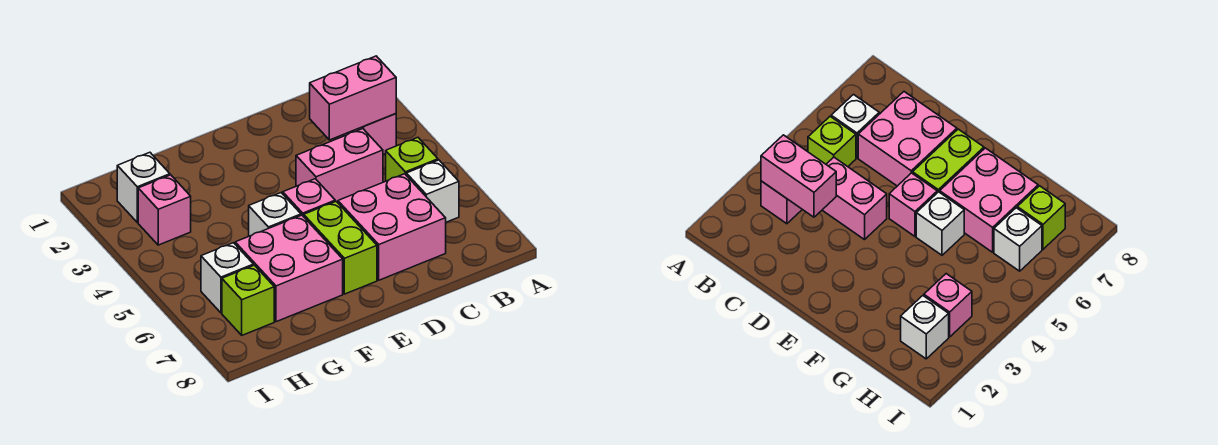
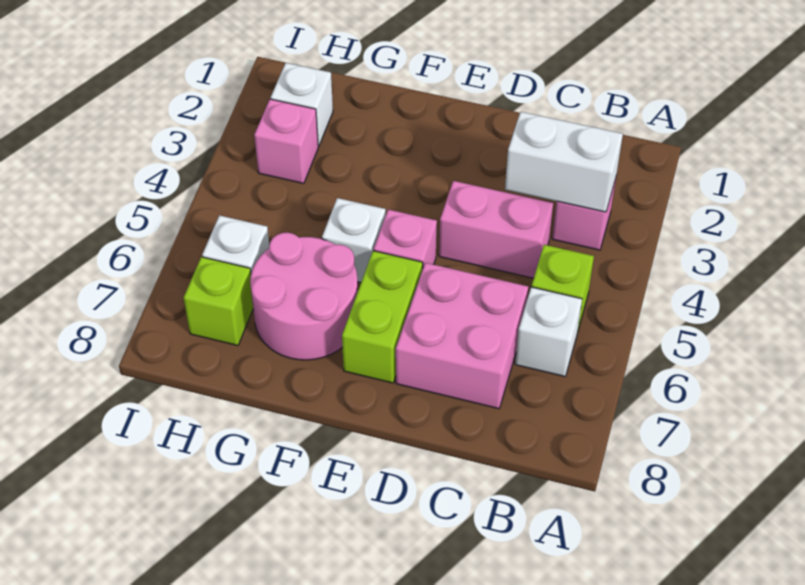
pink 1x2 brick [310,56,396,140] -> white 1x2 brick [505,112,623,212]
pink 2x2 brick [235,215,343,322] -> pink 2x2 round brick [250,233,358,360]

